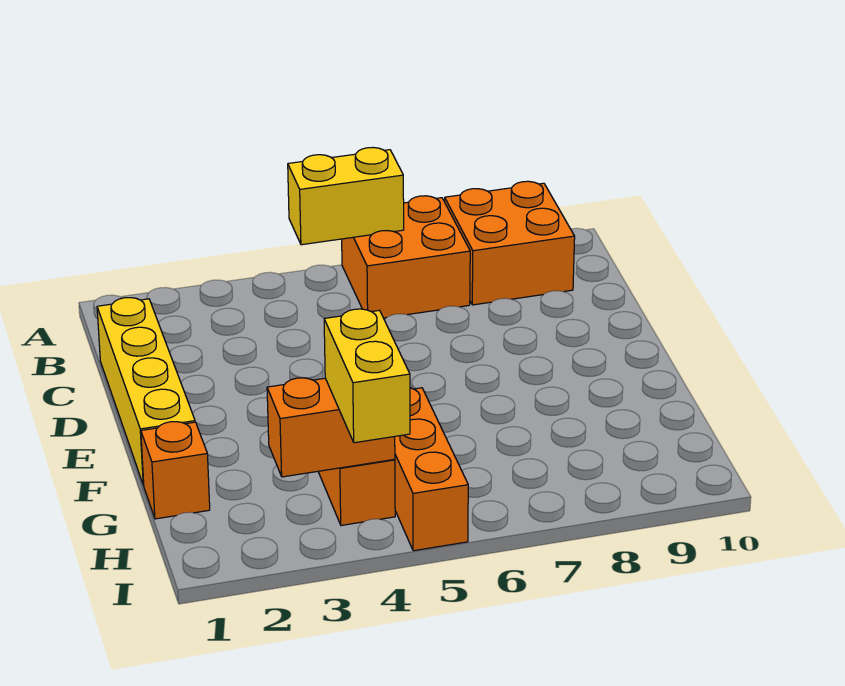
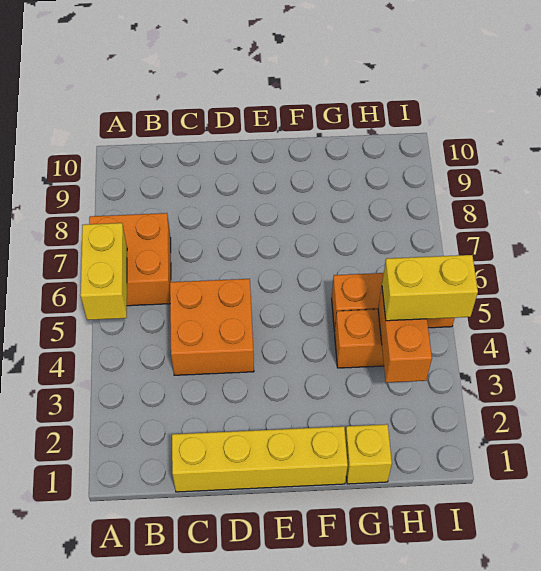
orange 2x2 brick [445,181,575,305] -> orange 2x2 brick moved to [170,279,254,375]
orange 1x1 brick [141,422,210,519] -> yellow 1x1 brick [345,424,392,484]

